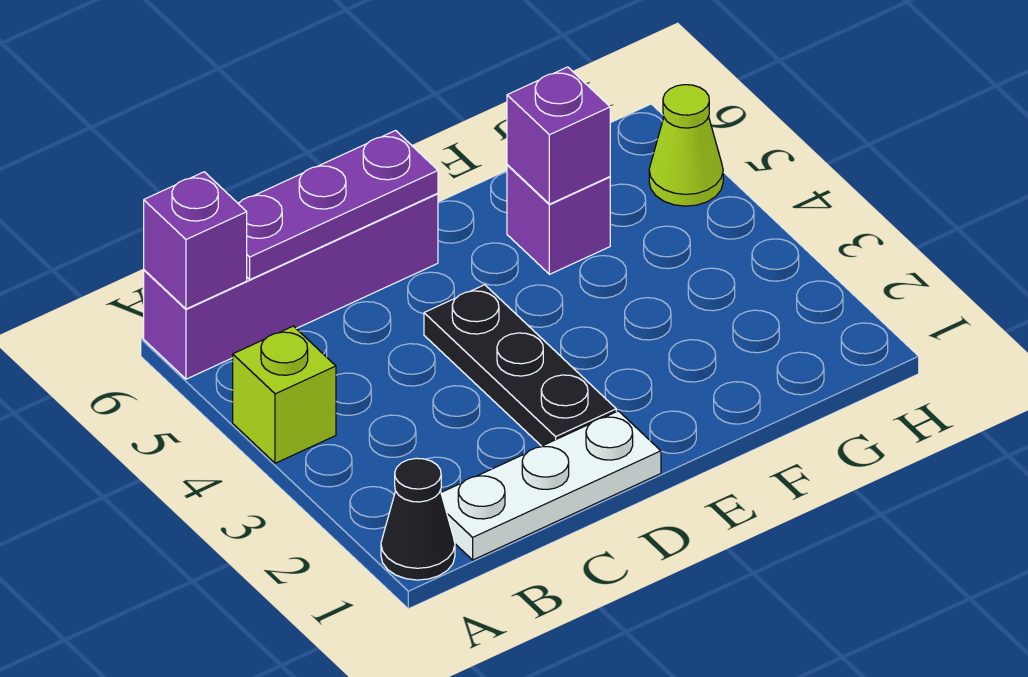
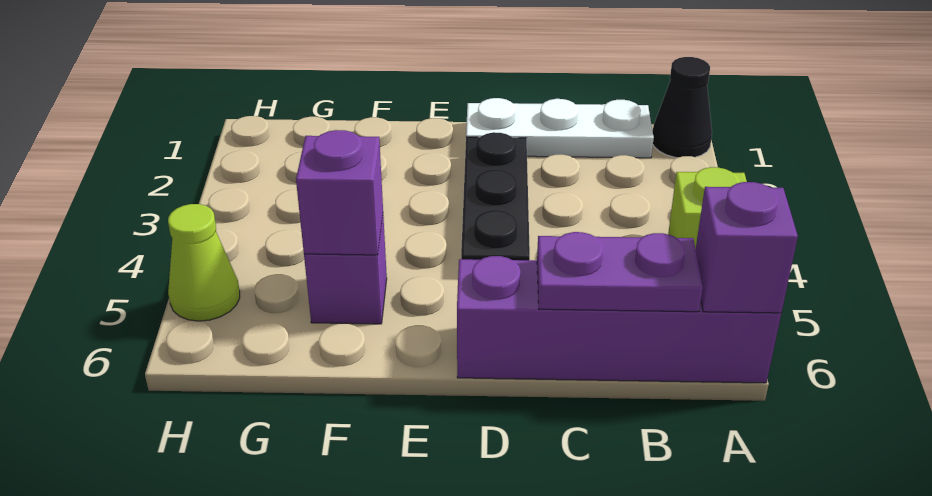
purple 1x3 plate [238,131,438,279] -> purple 1x2 plate [537,232,703,312]

